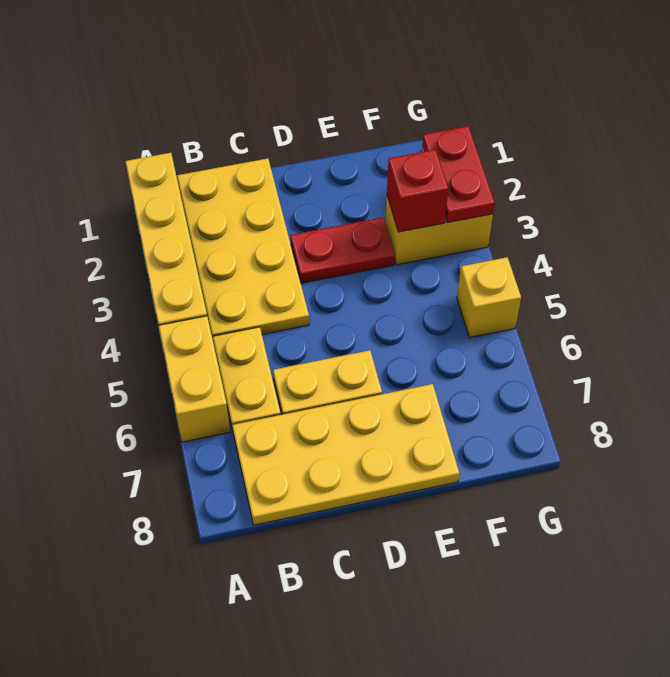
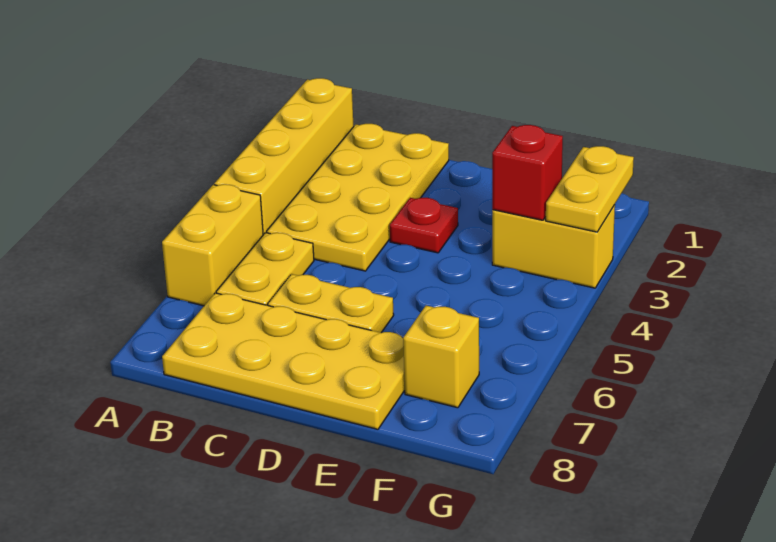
red 1x2 plate [291,217,395,283] -> red 1x1 plate [390,198,458,253]
red 1x2 plate [422,126,495,223] -> yellow 1x2 plate [546,146,634,232]
yellow 1x1 brick [457,257,521,338] -> yellow 1x1 brick moved to [403,306,479,408]

